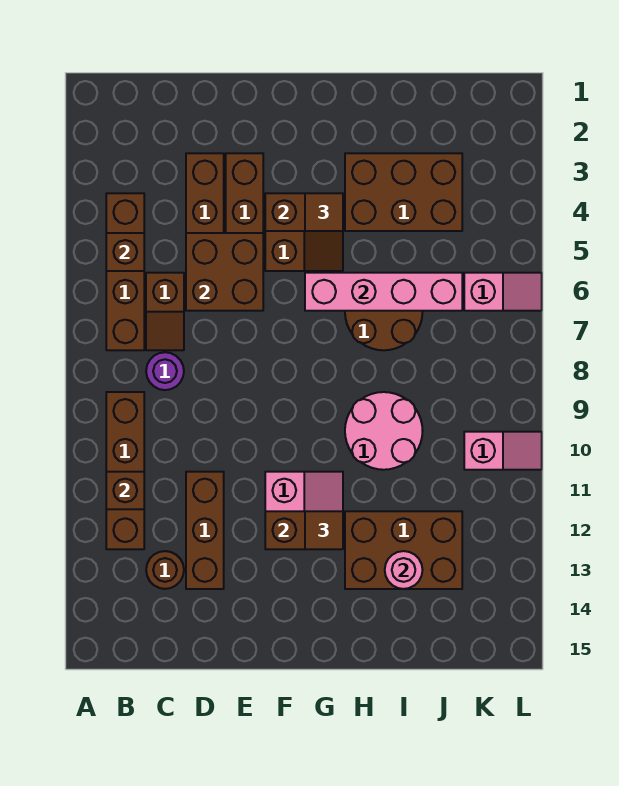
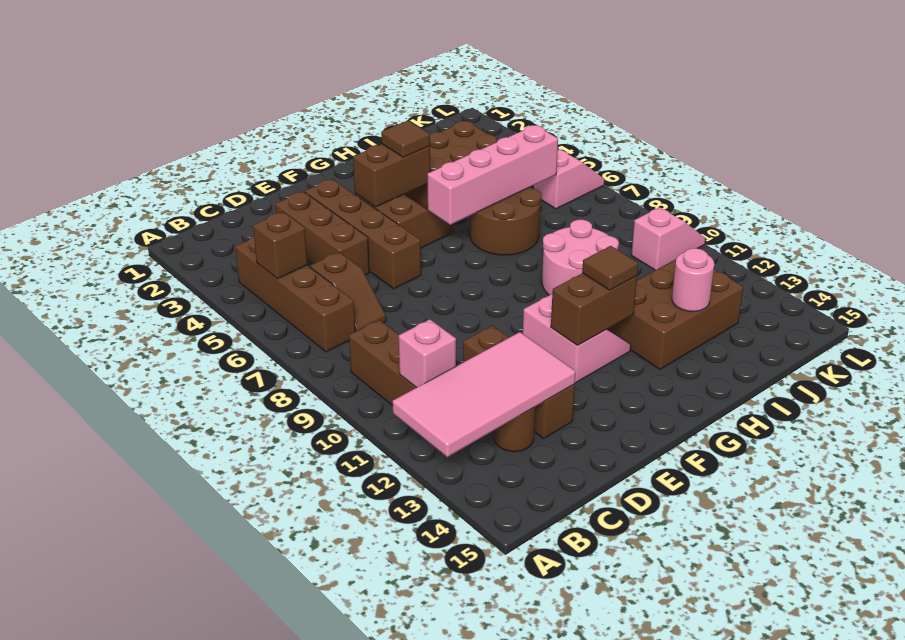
none -> pink 2x4 tile [393,332,576,457]
brown 1x1 brick [106,472,144,509] -> pink 1x1 brick [399,319,456,388]
purple 1x1 round brick [146,352,184,390] -> none
brown 2x2 brick [186,233,263,311] -> none

